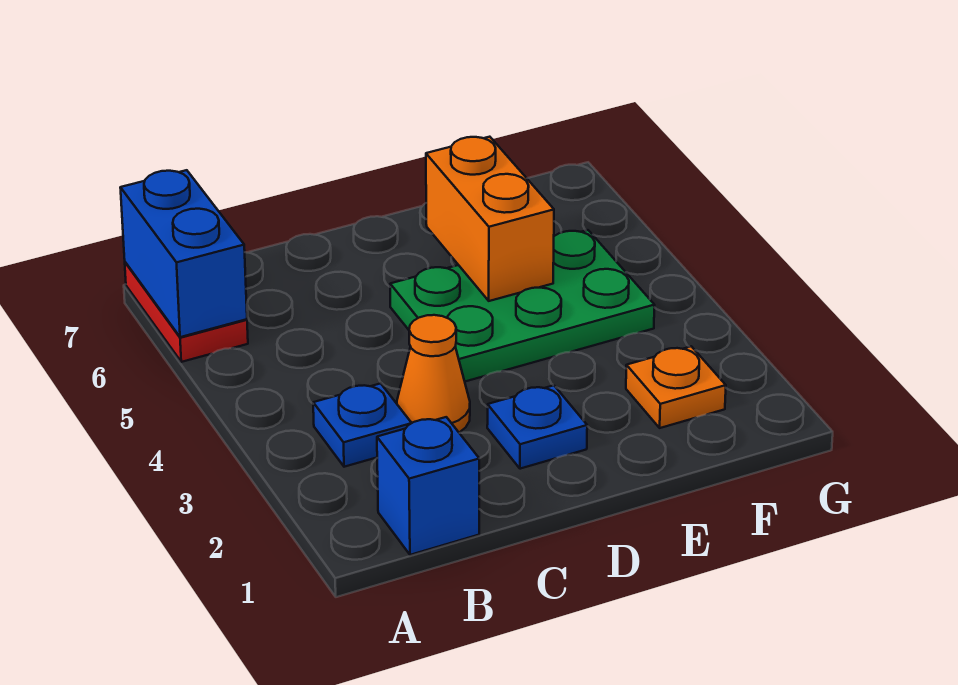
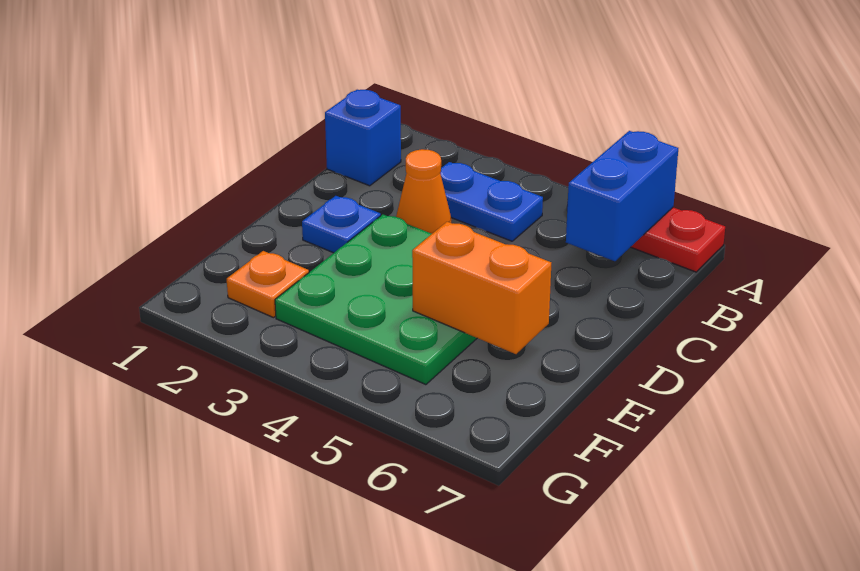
blue 1x2 brick [120,170,247,337] -> blue 1x2 brick turned to [566,131,678,261]
blue 1x1 plate [313,383,411,467] -> blue 1x2 plate [440,162,543,241]
green 2x3 plate [390,230,655,381] -> green 3x3 plate [275,215,477,385]

